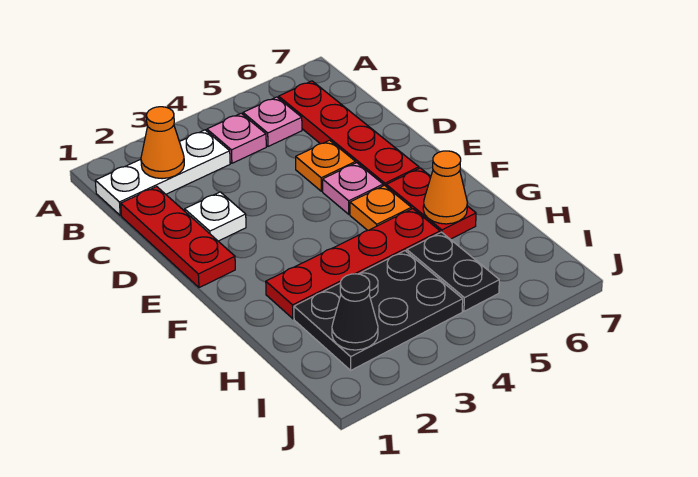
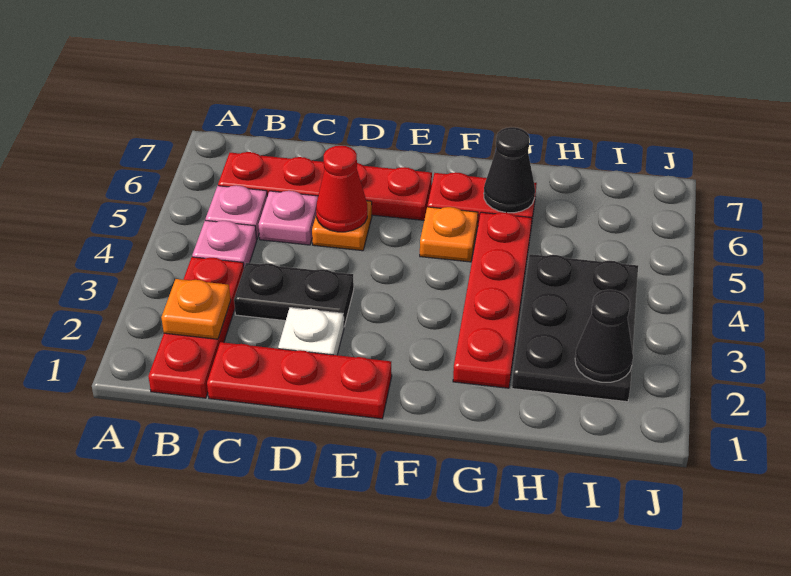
white 1x3 plate [95,130,230,216] -> red 1x3 plate [148,257,244,398]
orange 1x1 cone [141,107,184,179] -> orange 1x1 plate [161,279,231,339]
none -> red 1x1 cone [316,146,367,232]
pink 1x1 plate [323,163,383,214] -> pink 1x1 plate moved to [259,191,318,245]
orange 1x1 cone [423,151,467,224] -> black 1x1 cone [484,127,535,213]
black 1x2 plate [407,232,499,311] -> black 1x2 plate moved to [234,263,354,326]

